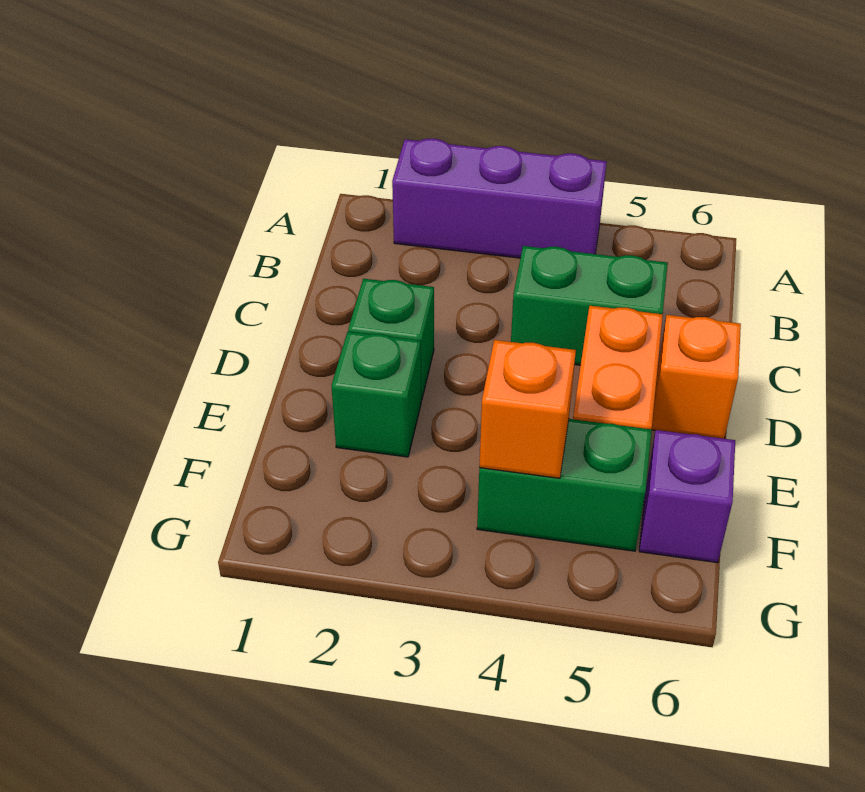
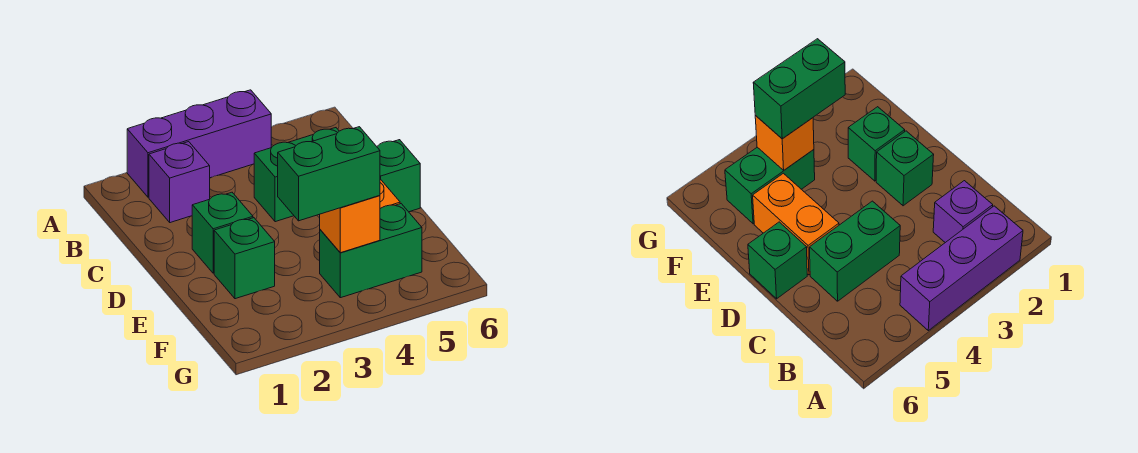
orange 1x1 brick [652,315,741,439] -> green 1x1 brick [377,140,420,212]
none -> green 1x2 brick [278,127,380,221]
purple 1x1 brick [639,430,735,563] -> purple 1x1 brick moved to [149,142,210,223]

